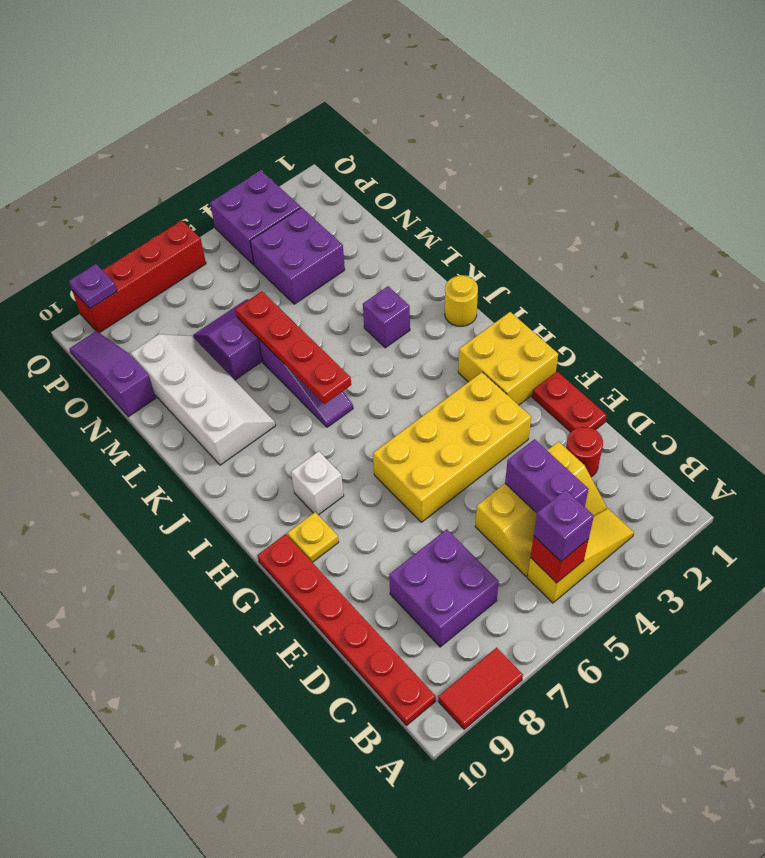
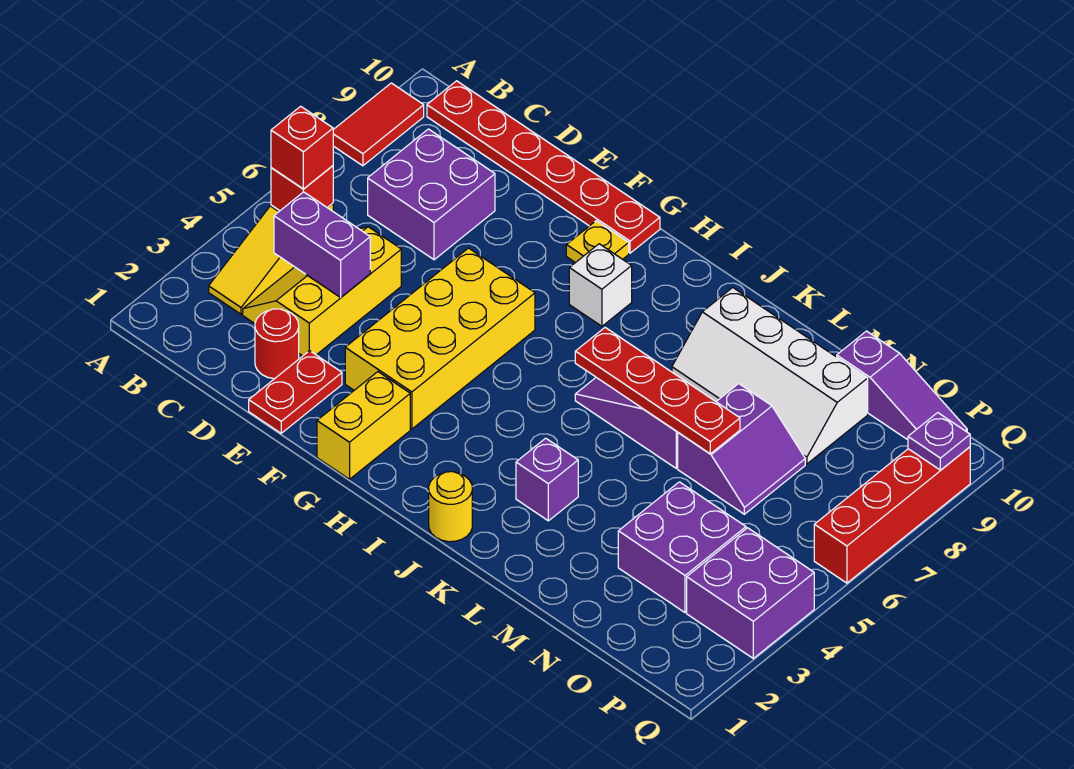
purple 1x1 brick [534,490,594,561] -> red 1x1 brick [271,106,333,189]
red 1x2 plate [532,371,607,432] -> red 1x2 plate turned to [249,351,342,433]
yellow 2x2 brick [458,312,558,405] -> yellow 1x2 brick [317,372,410,479]

